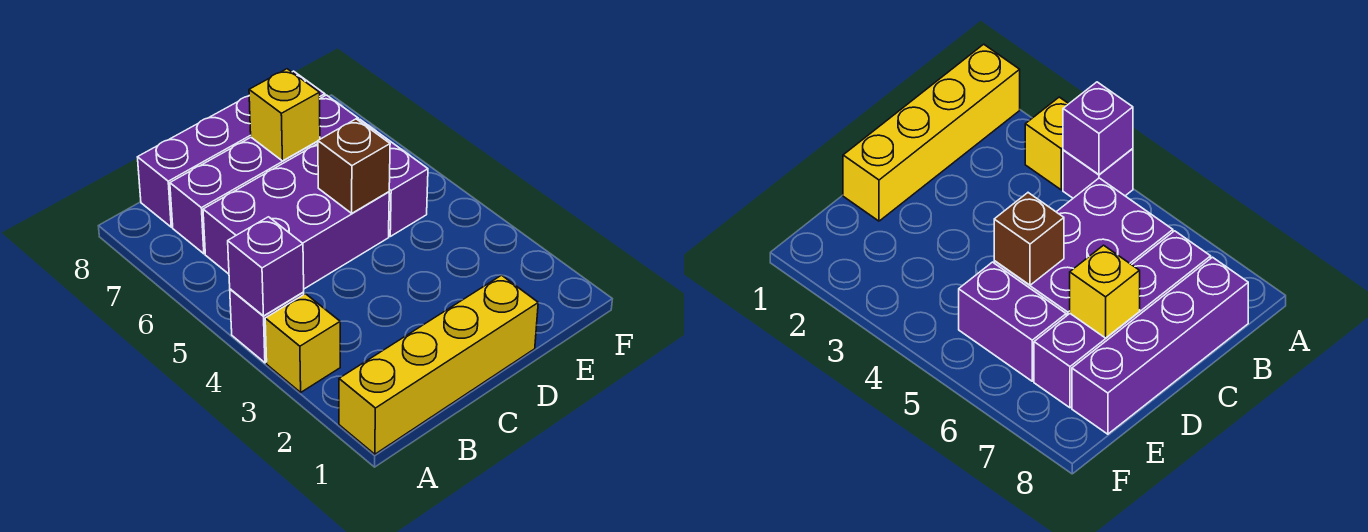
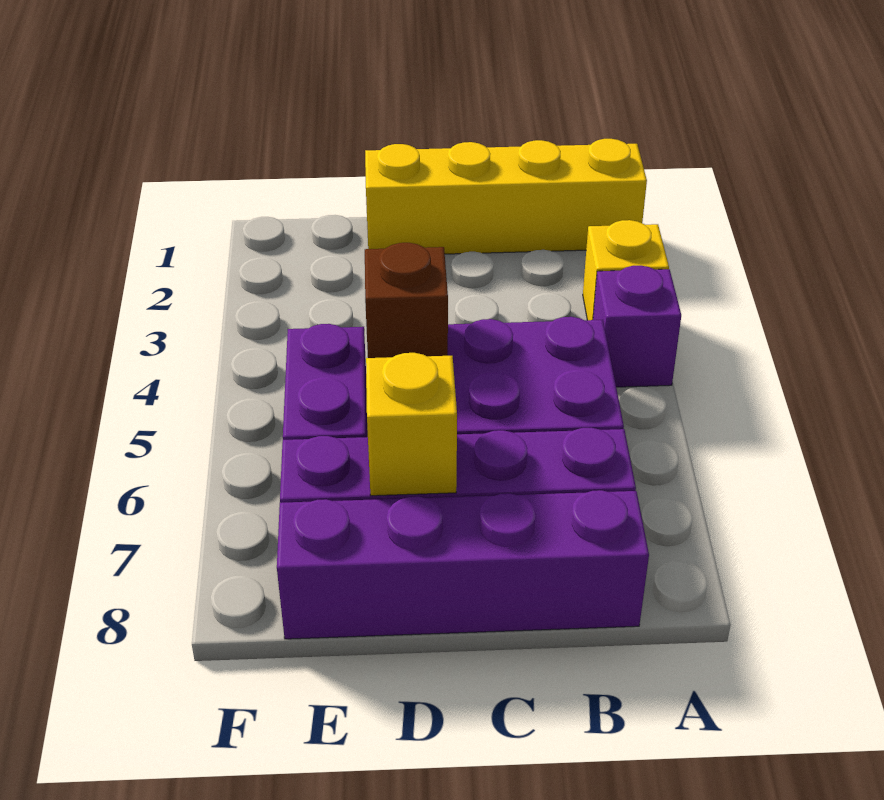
purple 1x1 brick [228,217,304,316] -> none

